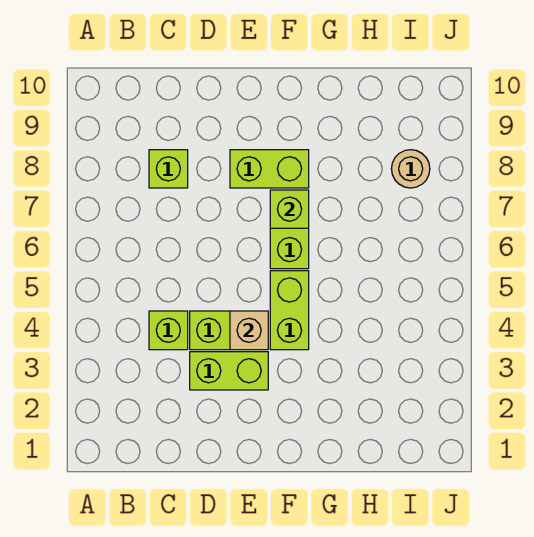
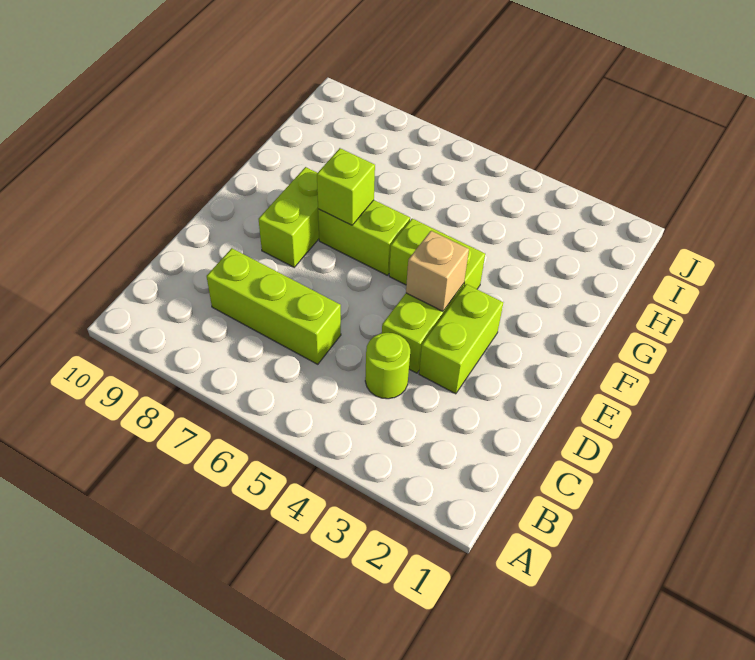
lime 1x1 brick [149,311,188,350] -> lime 1x1 round brick [365,333,410,399]
lime 1x1 brick [149,150,188,188] -> lime 1x3 brick [207,248,341,364]
tan 1x1 round brick [391,150,430,188] -> none

